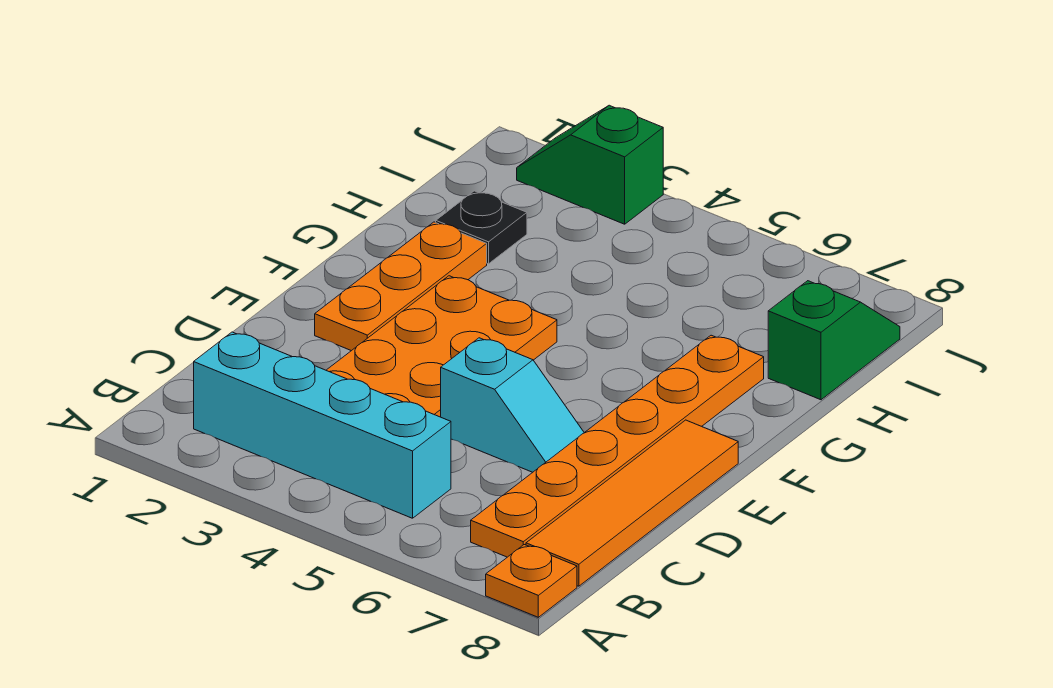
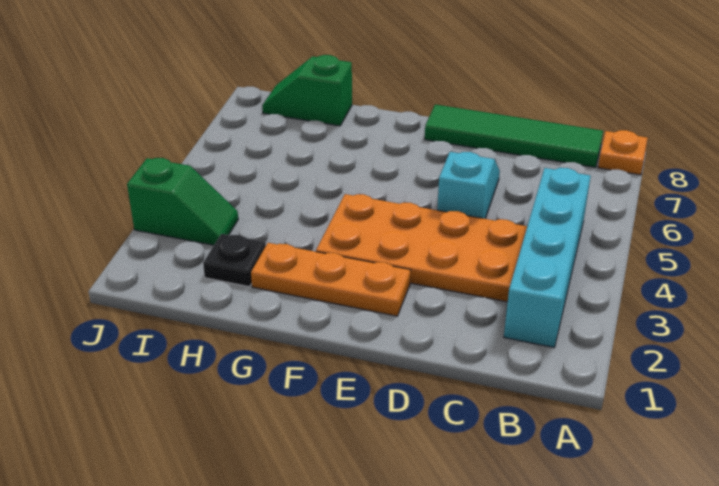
orange 1x6 plate [471,335,764,557] -> none
orange 1x4 tile [526,420,738,586] -> green 1x4 tile [425,105,603,167]
green 1x2 slope [517,105,663,224] -> green 1x2 slope turned to [127,158,238,245]

